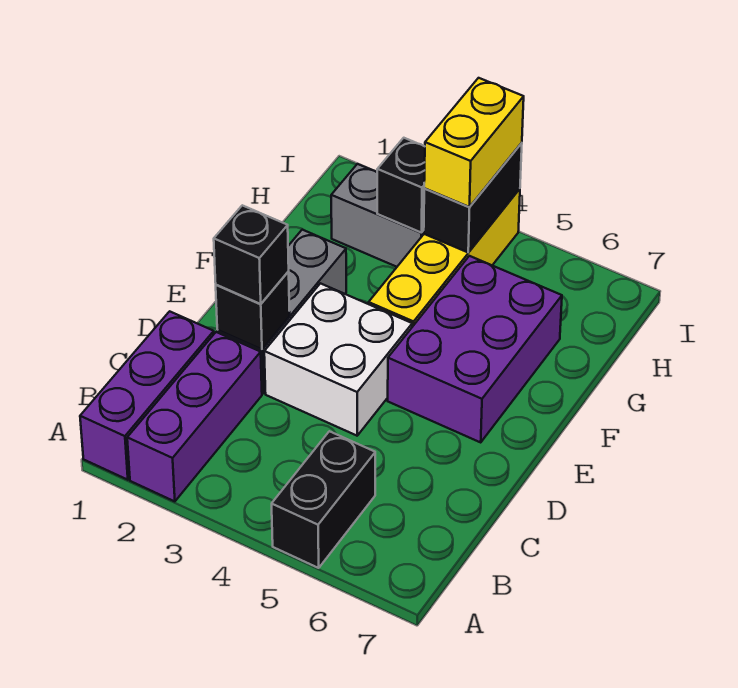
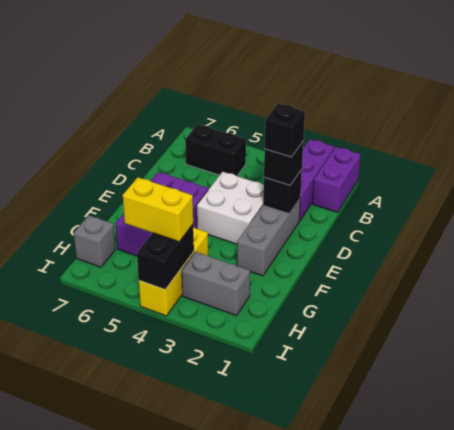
purple 1x3 brick [80,311,214,480] -> purple 1x2 brick [313,147,361,212]
black 1x2 brick [272,431,375,568] -> black 1x2 brick turned to [185,124,246,176]
yellow 1x4 brick [369,189,520,327] -> yellow 1x3 brick [139,227,208,316]
black 1x1 brick [377,138,425,233] -> black 1x1 brick moved to [265,104,305,157]
yellow 1x2 brick [424,78,524,207] -> yellow 1x2 brick turned to [123,177,193,242]
none -> grey 1x1 brick [74,215,115,267]

